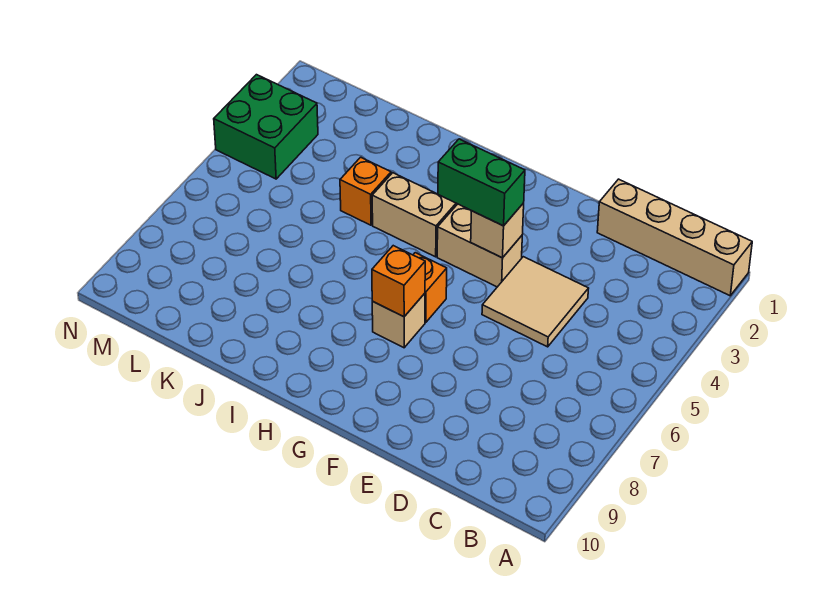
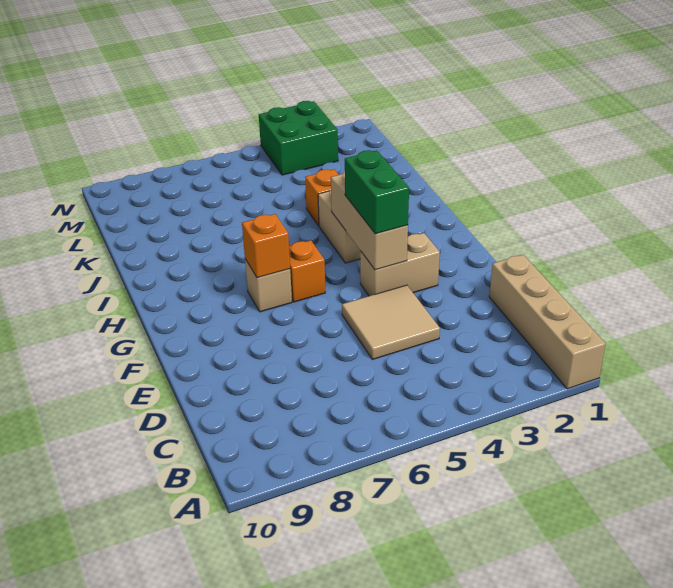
tan 1x2 brick [437,204,522,287] -> tan 1x2 brick turned to [360,233,440,296]
tan 1x1 brick [471,203,524,258] -> tan 1x3 brick [331,172,408,270]

